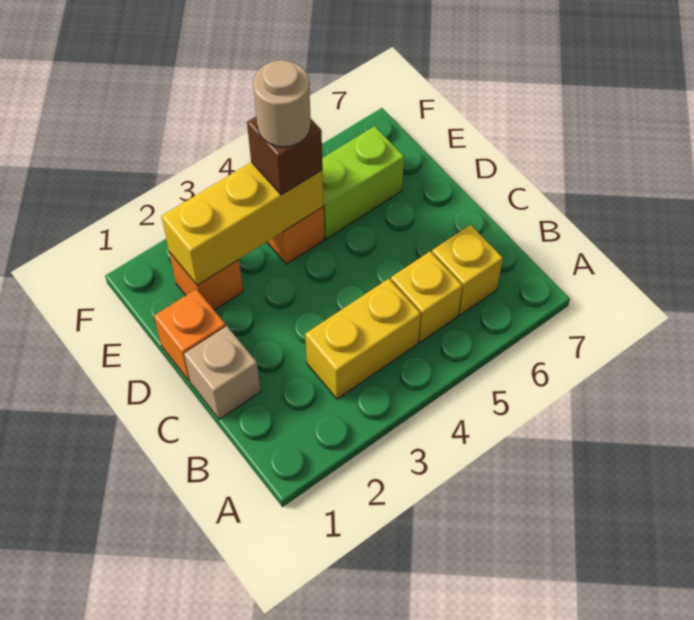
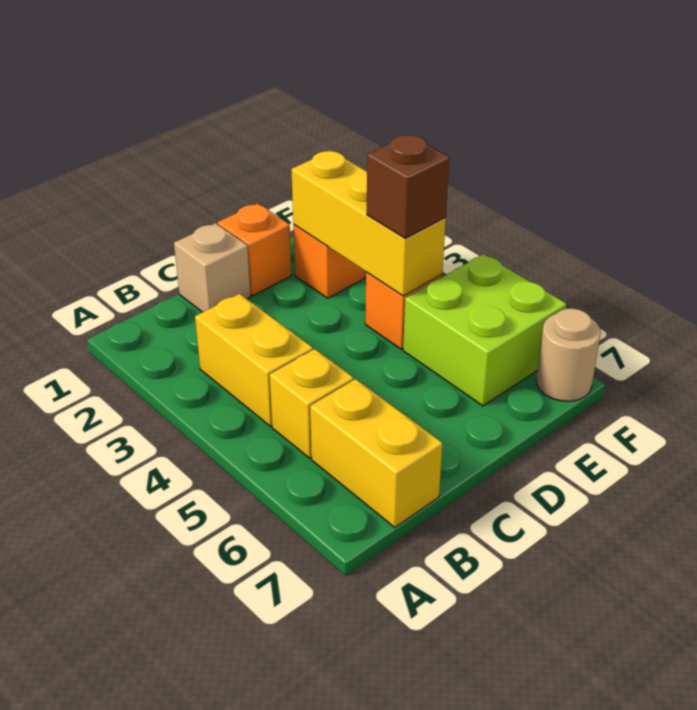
yellow 1x1 brick [432,225,503,315] -> yellow 1x2 brick [310,379,443,527]
tan 1x1 round brick [253,60,311,147] -> tan 1x1 round brick moved to [536,309,601,401]
lime 1x2 brick [322,126,404,239] -> lime 2x2 brick [403,254,566,406]

